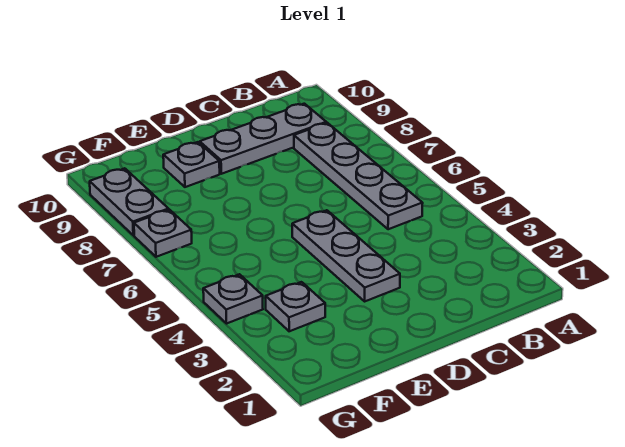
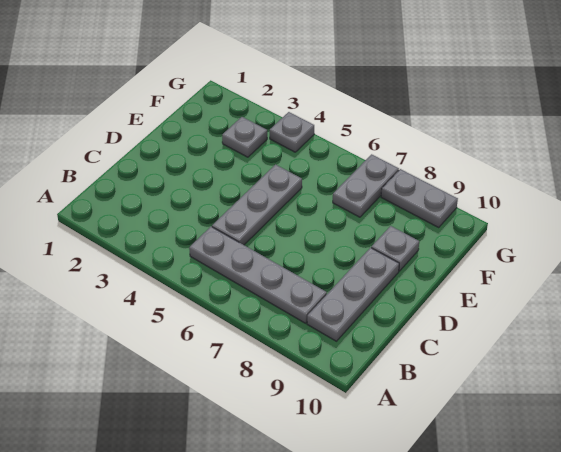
grey 1x3 plate [292,210,400,301] -> grey 1x3 plate turned to [212,165,302,245]
grey 1x1 plate [134,210,192,257] -> grey 1x2 plate [333,154,399,217]

